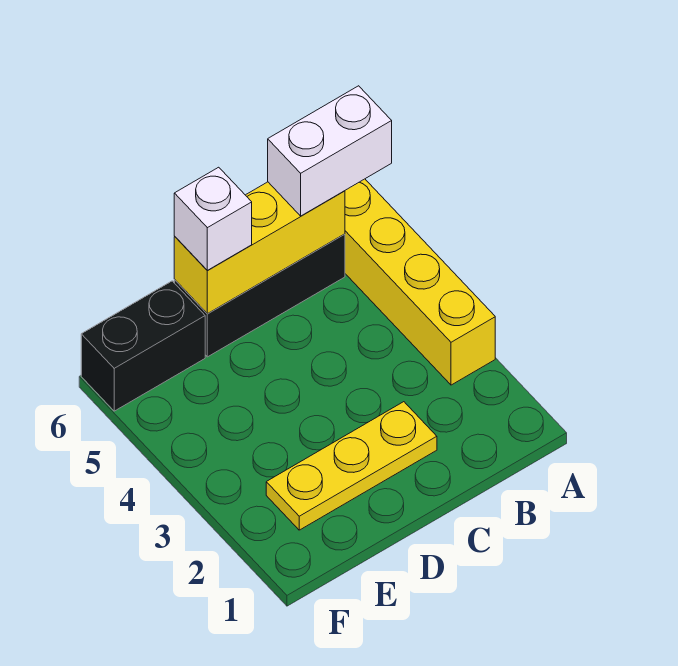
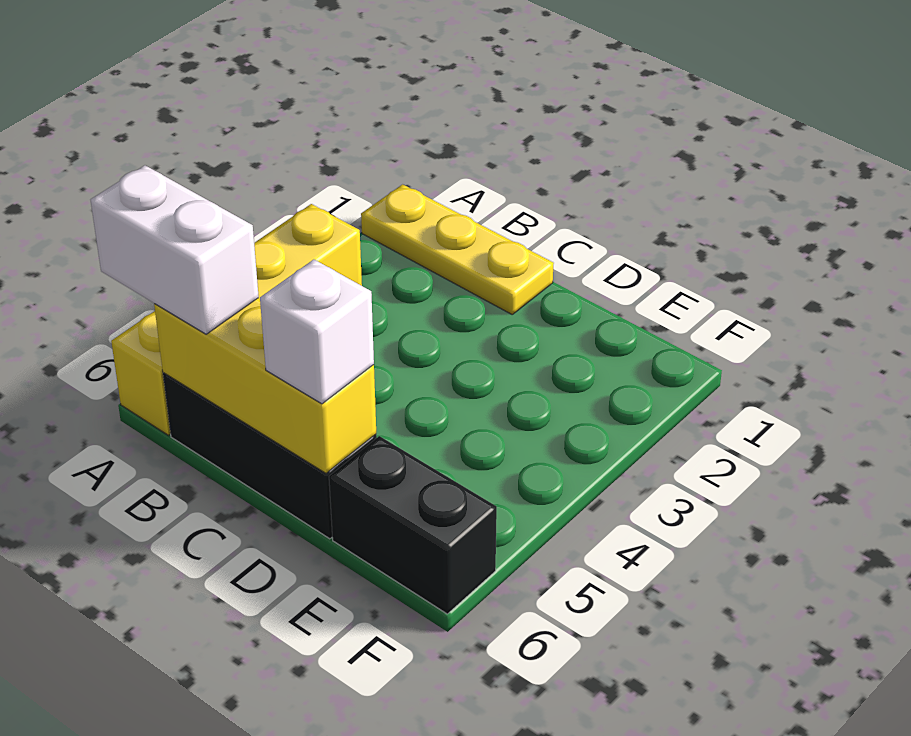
yellow 1x3 plate [266,402,437,530] -> yellow 1x3 plate moved to [361,184,554,314]

